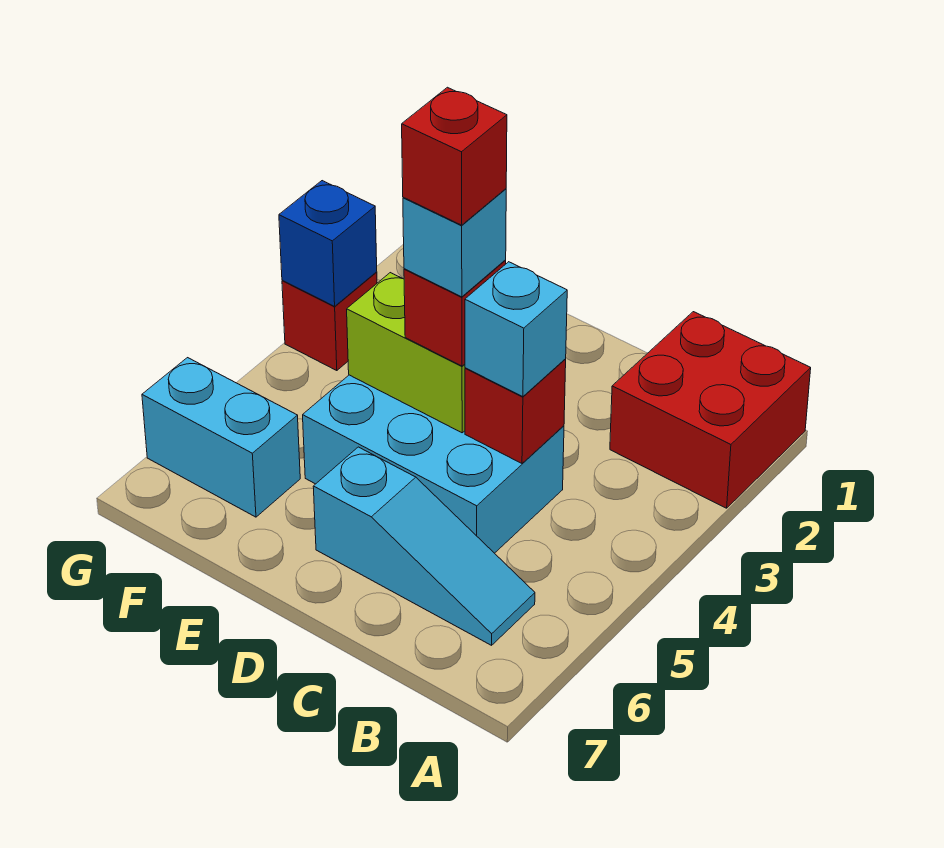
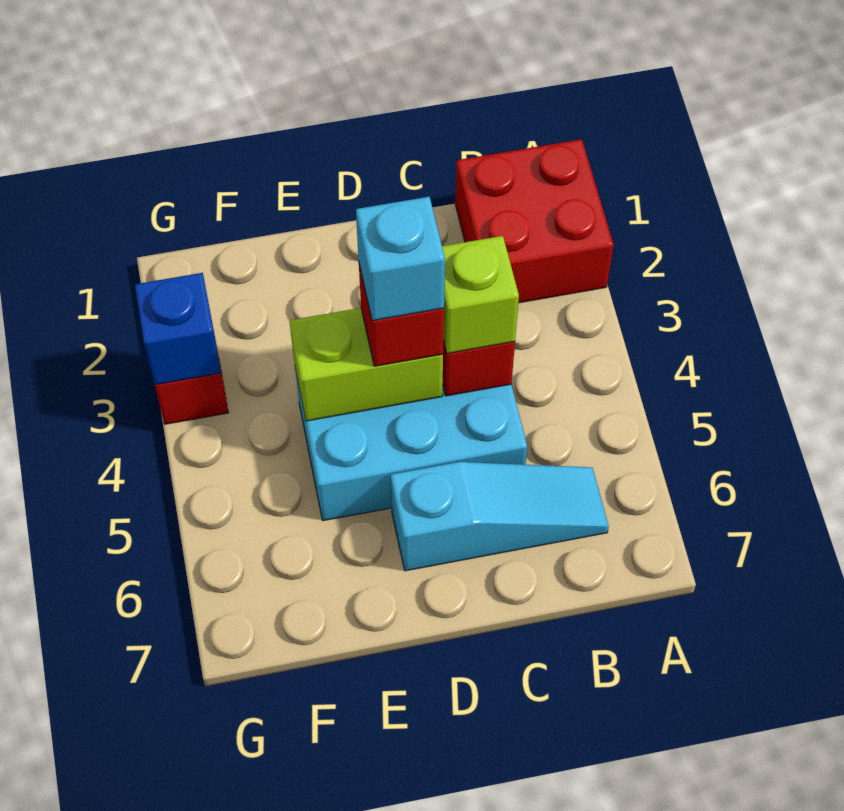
cyan 1x1 brick [465,262,567,397] -> lime 1x1 brick [442,236,519,353]
red 1x1 brick [402,87,507,225] -> none
cyan 1x2 brick [142,358,300,517] -> none

